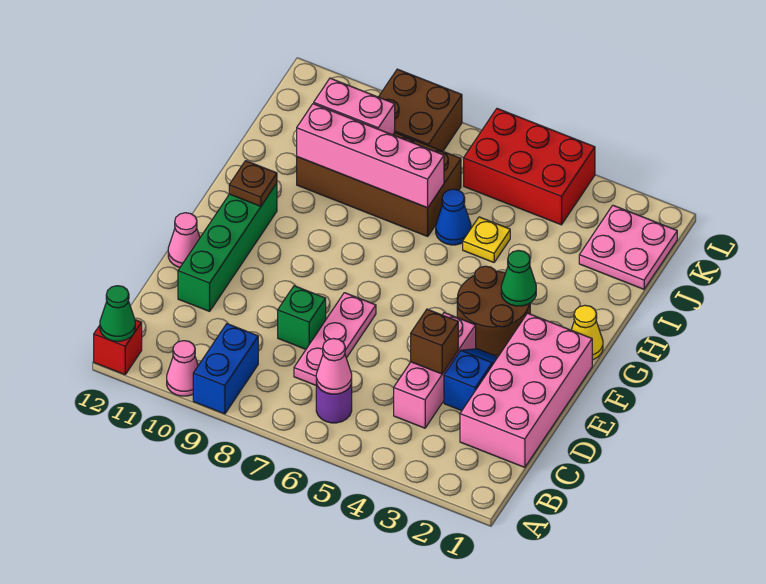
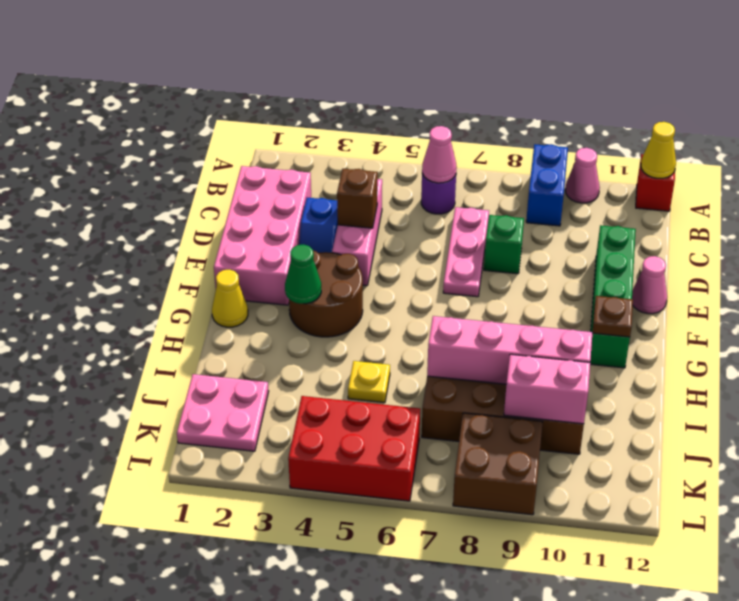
green 1x1 cone [100,286,135,341] -> yellow 1x1 cone [641,122,676,178]
blue 1x1 cone [436,189,471,245] -> none

